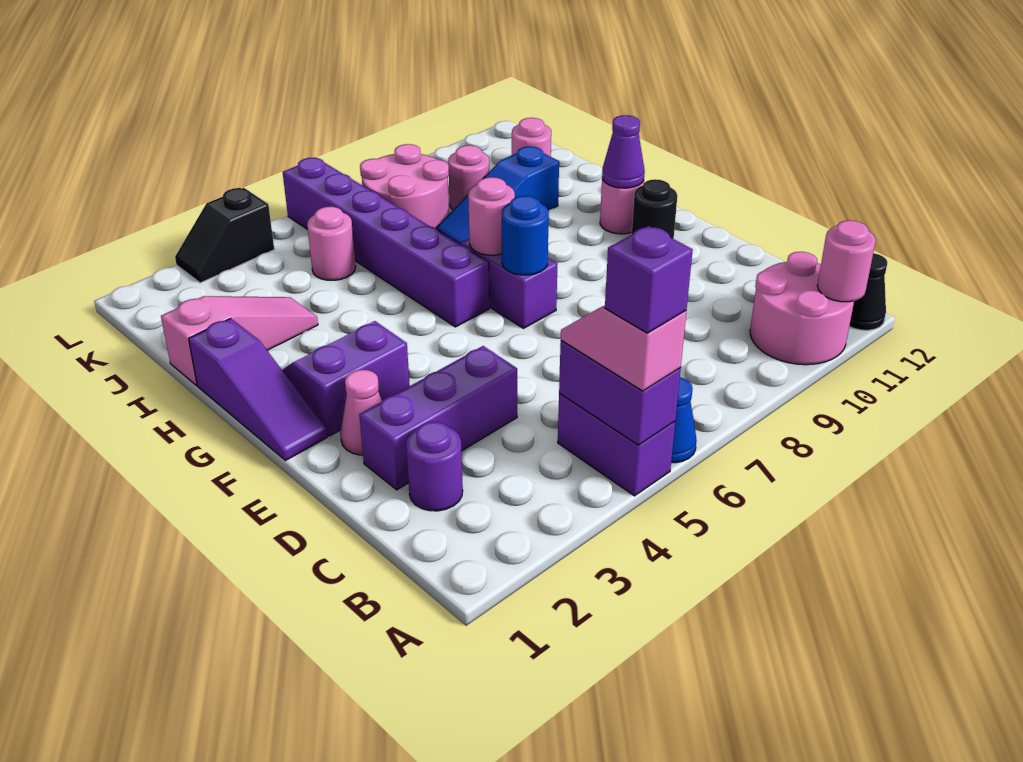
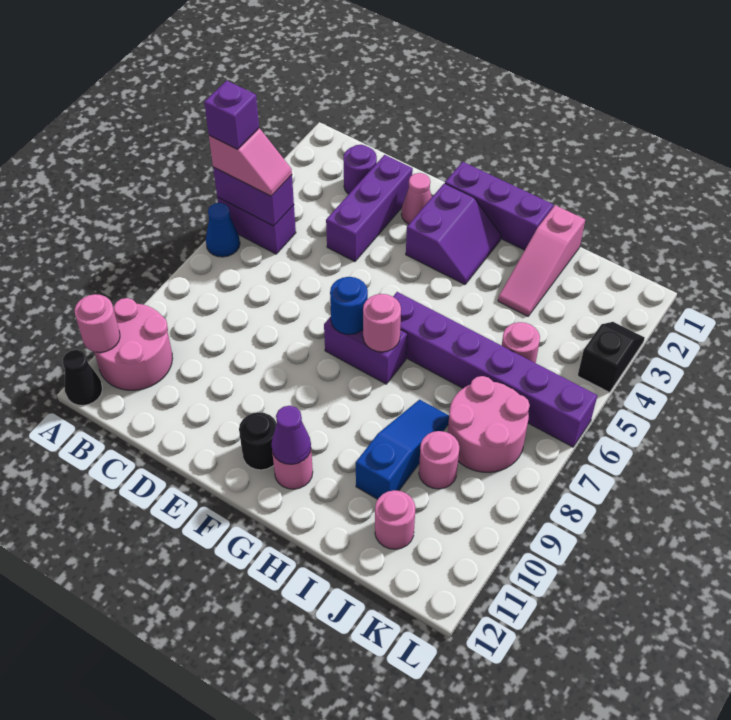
purple 1x3 slope [189,318,327,461] -> purple 1x3 brick [445,162,553,250]

